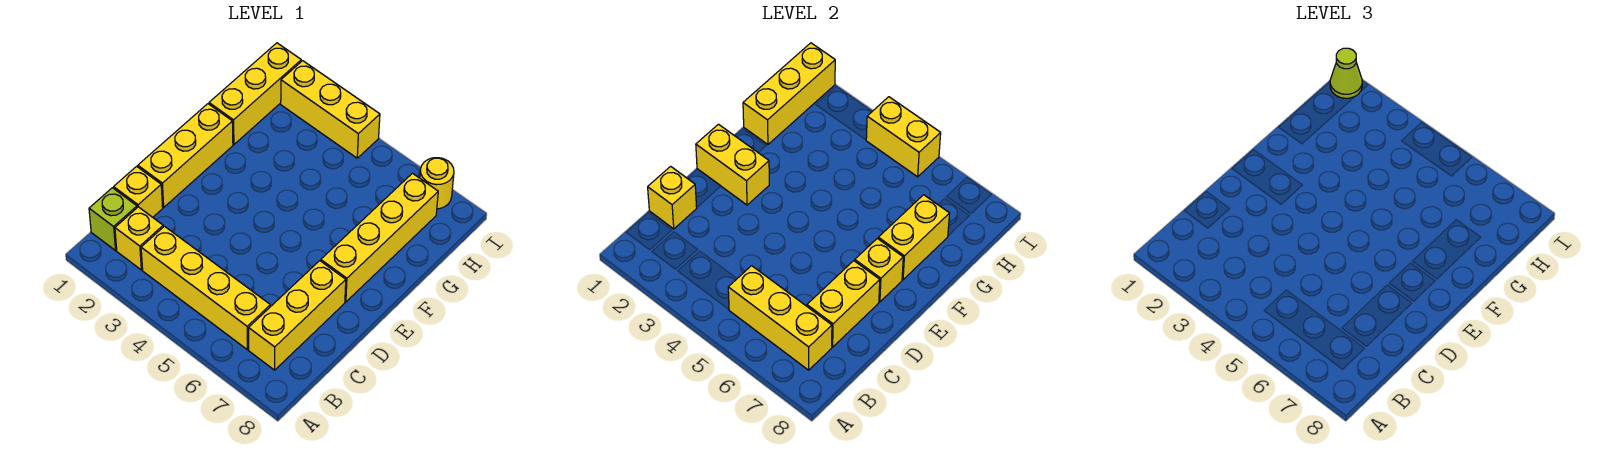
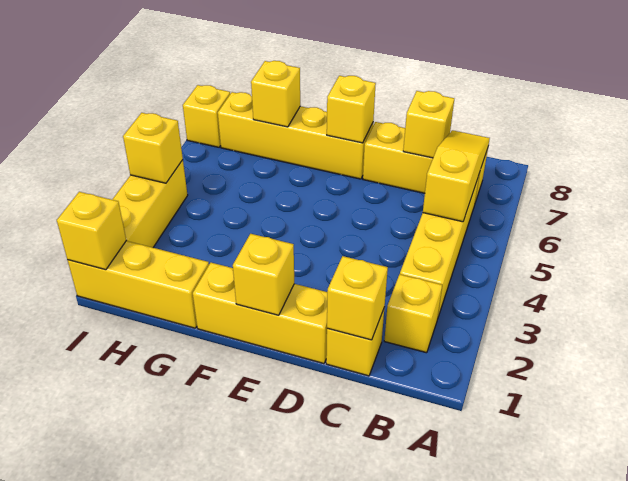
lime 1x1 brick [89,188,137,250] -> none
yellow 1x3 brick [728,266,832,370] -> yellow 1x3 slope [423,130,490,222]
yellow 1x2 brick [807,261,880,347] -> yellow 1x1 brick [403,91,454,158]
yellow 1x2 brick [696,124,769,205] -> yellow 1x1 brick [233,234,294,315]
yellow 1x2 brick [878,195,950,280] -> yellow 1x1 brick [251,61,300,127]
yellow 1x3 brick [743,43,835,144] -> yellow 1x1 brick [57,192,126,270]
lime 1x1 cone [1330,48,1362,98] -> none
yellow 1x2 brick [866,97,941,177] -> yellow 1x1 brick [123,113,183,183]
yellow 1x1 round brick [420,158,454,209] -> yellow 1x1 brick [183,85,230,147]

